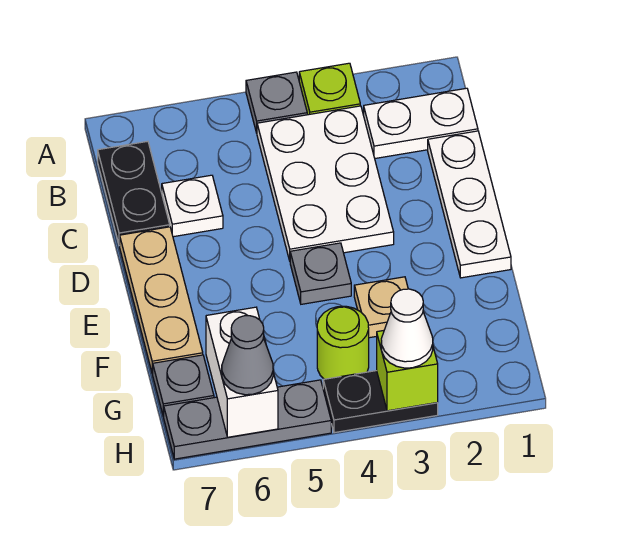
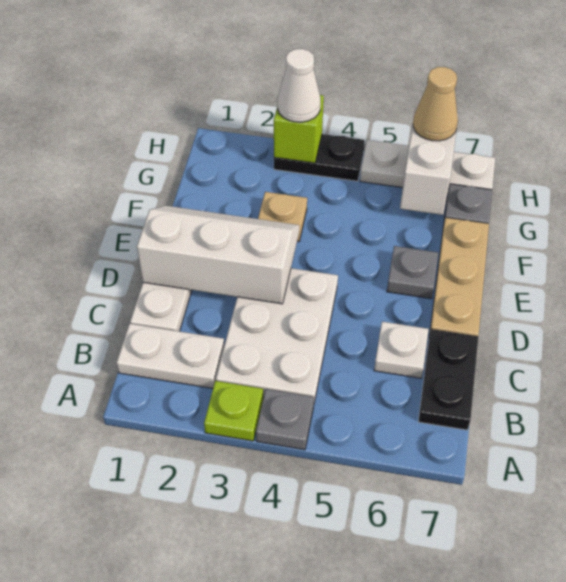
none -> white 2x3 slope [137,206,300,304]
grey 1x1 plate [290,243,351,304] -> grey 1x1 plate moved to [387,246,438,299]
lime 1x1 round brick [317,306,369,379] -> none
grey 1x3 plate [164,380,331,459] -> white 1x3 plate [360,140,495,194]
grey 1x1 cone [222,316,273,395] -> tan 1x1 cone [413,67,458,141]

